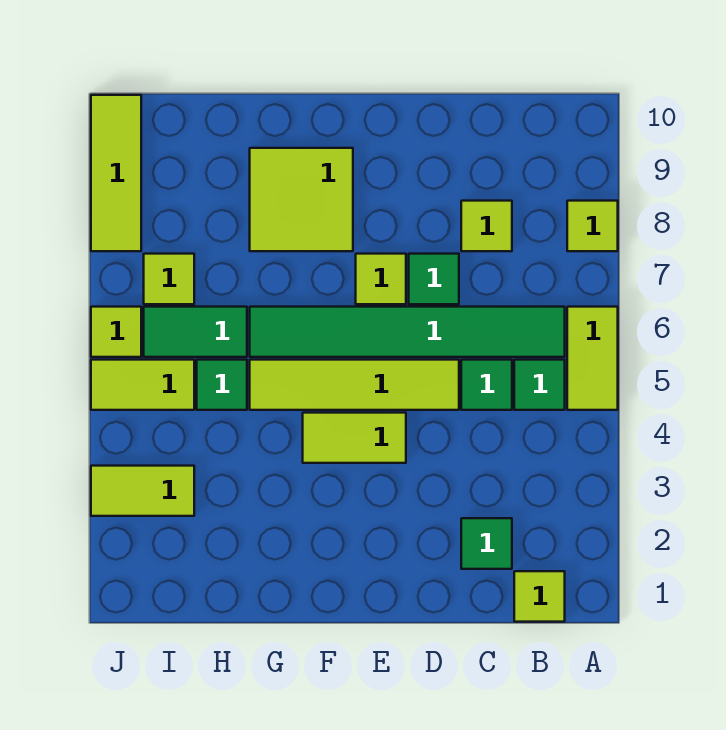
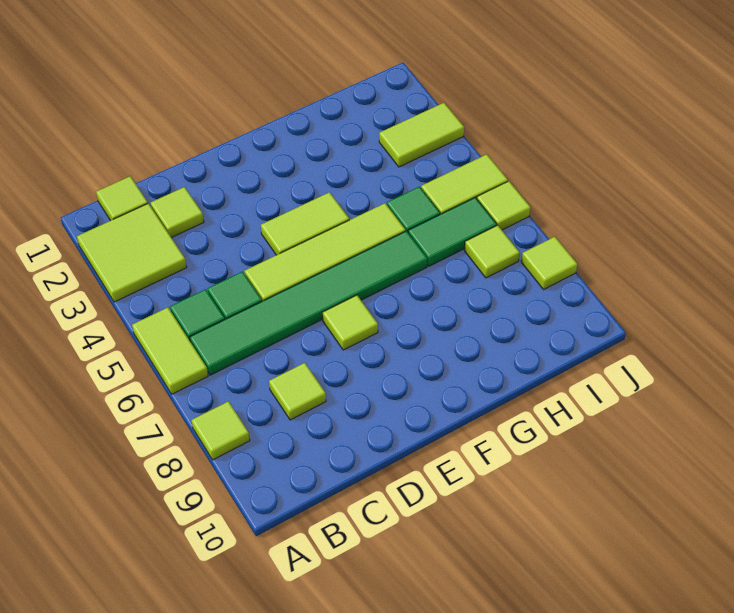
green 1x1 tile [461,518,512,569] -> lime 1x1 tile [150,187,204,238]
green 1x1 tile [409,254,459,304] -> none
lime 2x2 tile [250,148,353,251] -> lime 2x2 tile moved to [77,203,187,302]
lime 1x3 tile [91,95,141,251] -> lime 1x1 tile [521,237,577,289]

